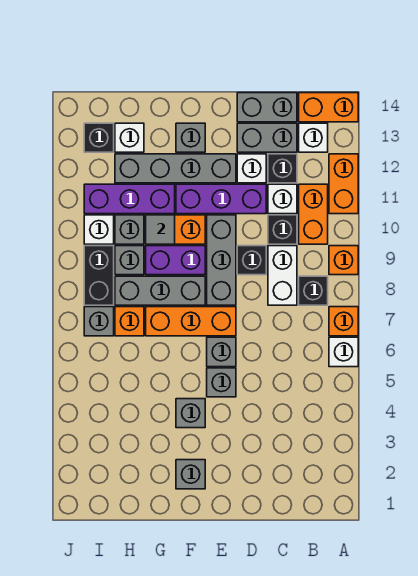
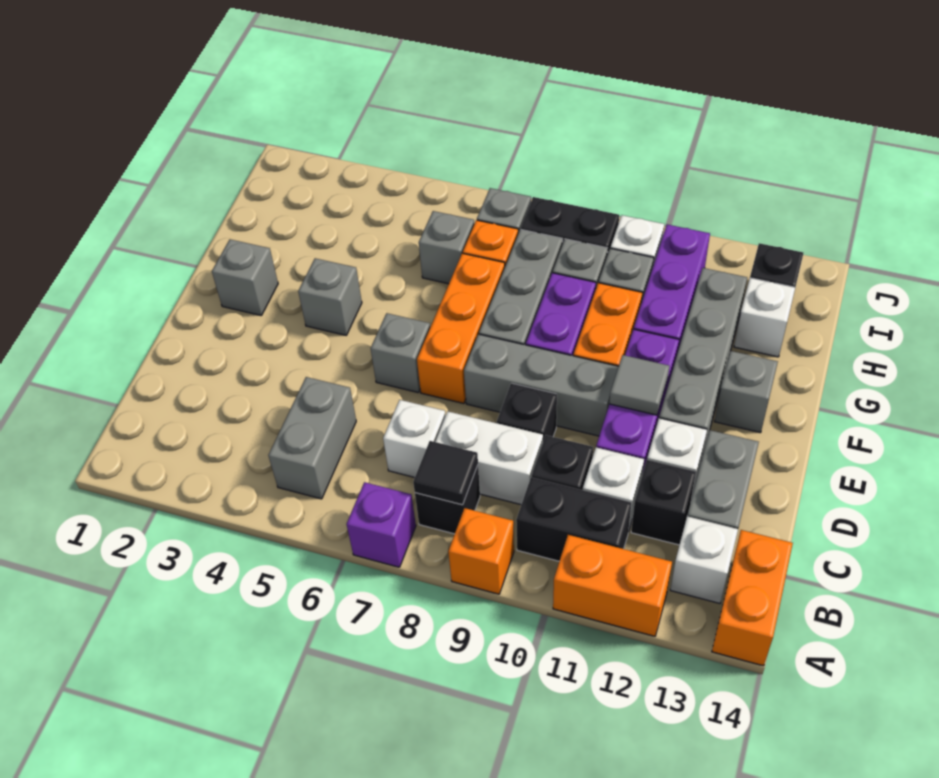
white 1x1 brick [329,337,358,367] -> white 1x1 brick moved to [383,400,446,478]
orange 1x1 brick [329,307,358,336] -> purple 1x1 brick [347,482,416,567]
none -> black 1x1 tile [413,441,478,505]
orange 1x2 brick [299,184,328,244] -> black 1x2 brick [516,477,631,561]
grey 1x2 brick [237,93,297,122] -> grey 1x2 brick moved to [268,377,356,499]
grey 1x1 brick [207,368,236,397] -> grey 1x1 brick moved to [419,211,474,284]
grey 1x1 tile [146,215,175,244] -> grey 1x1 tile moved to [609,355,669,415]

